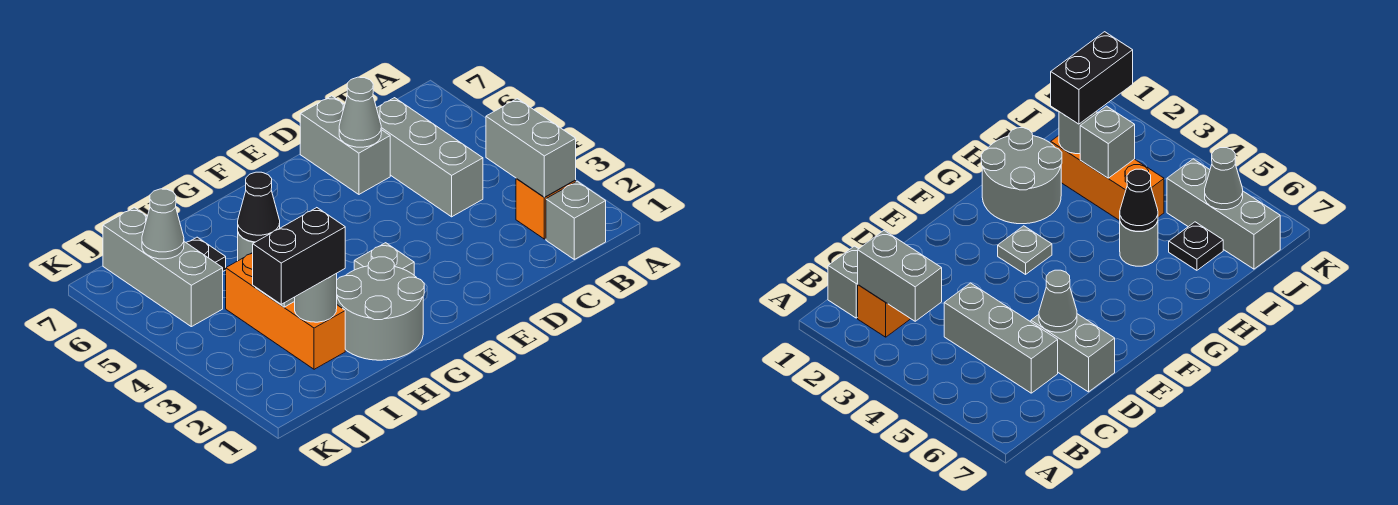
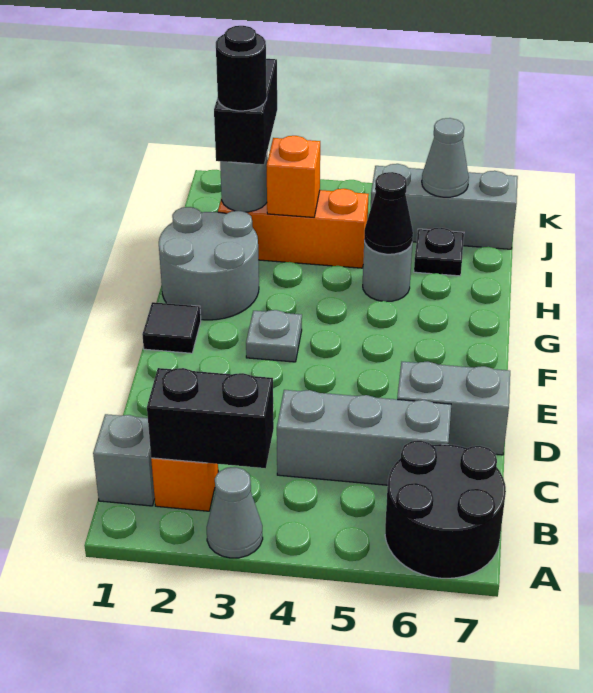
none -> black 2x2 round brick [385,441,506,578]
grey 1x2 brick [486,99,576,197] -> black 1x2 brick [147,368,274,468]
grey 1x1 cone [339,77,381,147] -> grey 1x1 cone moved to [207,467,263,558]
none -> black 1x1 tile [142,302,201,353]
none -> black 1x1 round brick [216,26,267,111]
grey 1x1 brick [1080,106,1135,178] -> orange 1x1 brick [267,136,320,217]

